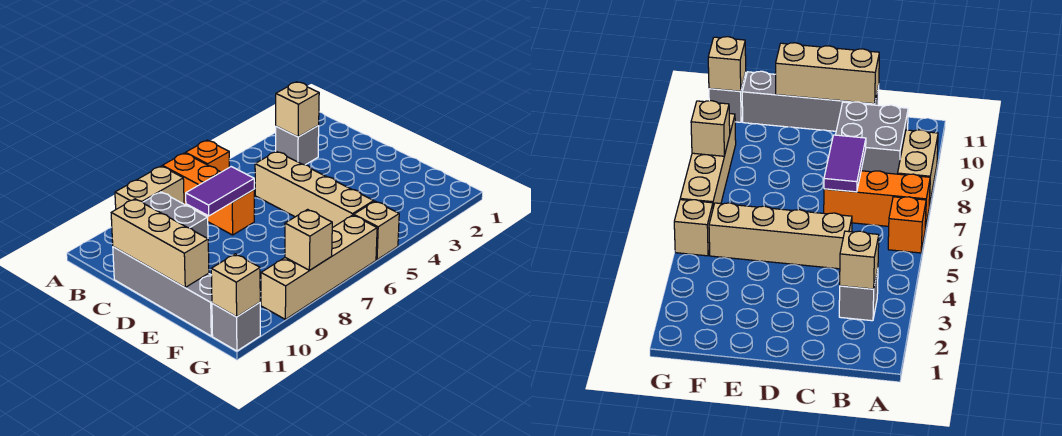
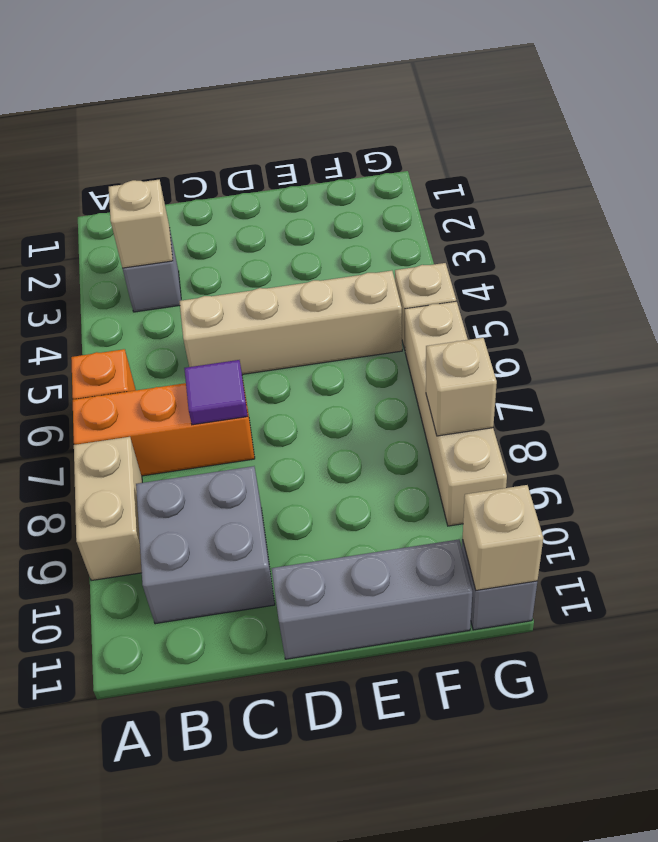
purple 1x2 tile [186,167,254,216] -> purple 1x1 tile [184,360,248,425]
grey 1x4 brick [113,247,213,336] -> grey 1x3 brick [272,539,472,659]
tan 1x3 brick [111,199,209,287] -> none

